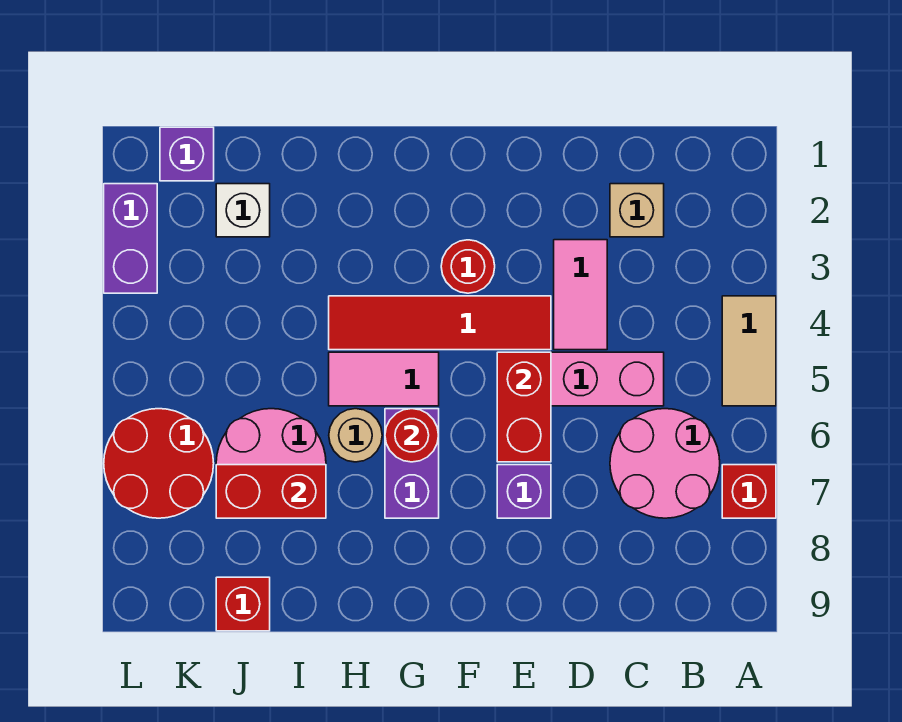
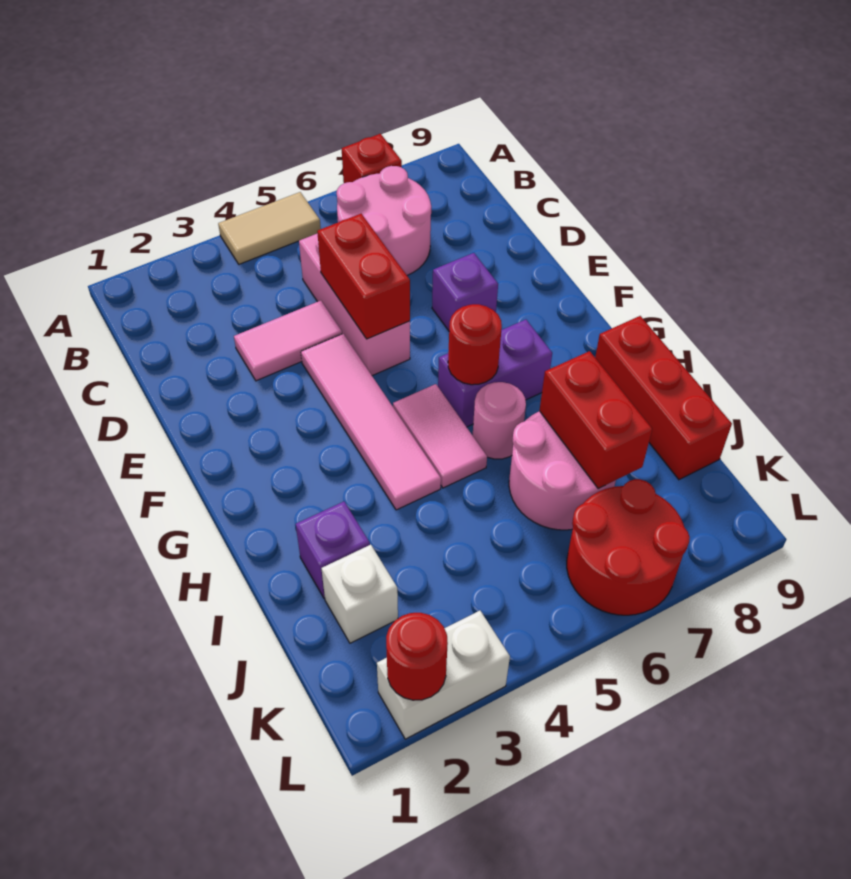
tan 1x1 brick [610,184,664,237] -> none
red 1x4 tile [329,296,551,350] -> pink 1x4 tile [301,334,441,510]
red 1x2 brick [497,352,551,462] -> red 1x2 brick turned to [317,214,410,339]
red 1x1 round brick [441,240,495,293] -> red 1x1 round brick moved to [386,613,448,700]
tan 1x1 round brick [329,409,382,462] -> pink 1x1 round brick [473,382,526,459]
red 1x1 brick [216,577,270,631] -> red 1x3 brick [595,316,732,480]
purple 1x1 brick [160,127,214,181] -> purple 1x1 brick moved to [296,501,370,598]
purple 1x2 brick [104,184,157,293] -> white 1x2 brick [377,611,510,739]

